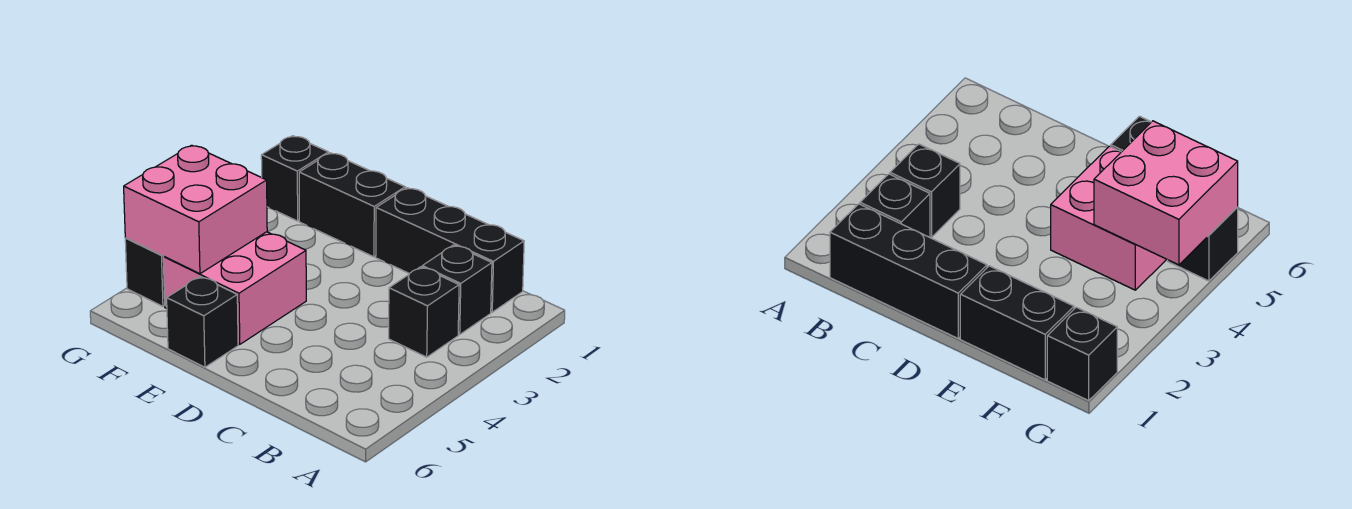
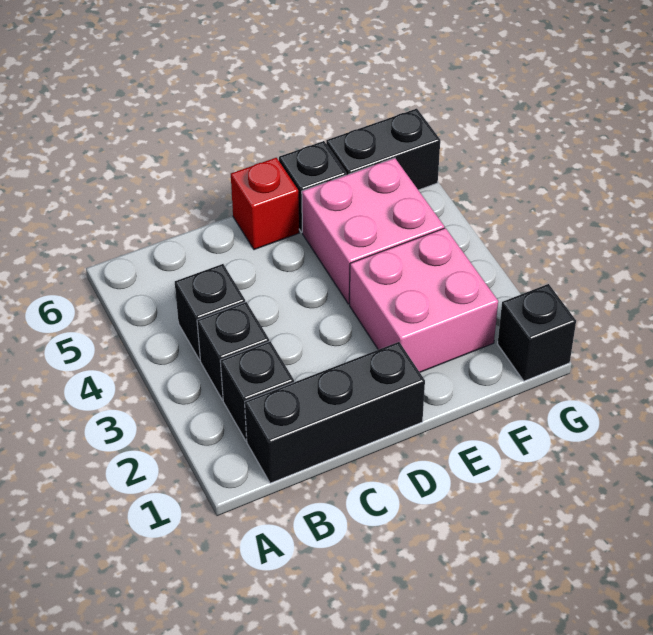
none -> red 1x1 brick [231,158,299,250]
black 1x2 brick [299,153,405,257] -> black 1x2 brick moved to [326,109,440,190]
pink 2x2 brick [124,145,267,274] -> pink 2x2 brick moved to [350,228,498,372]
black 1x1 brick [125,238,165,306] -> black 1x1 brick moved to [175,264,245,360]

